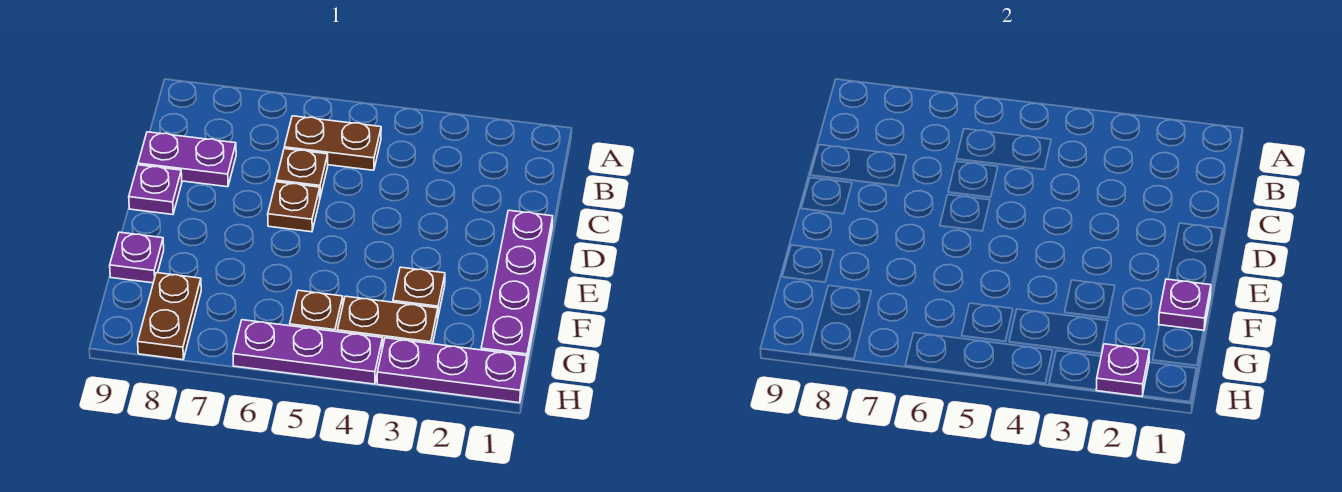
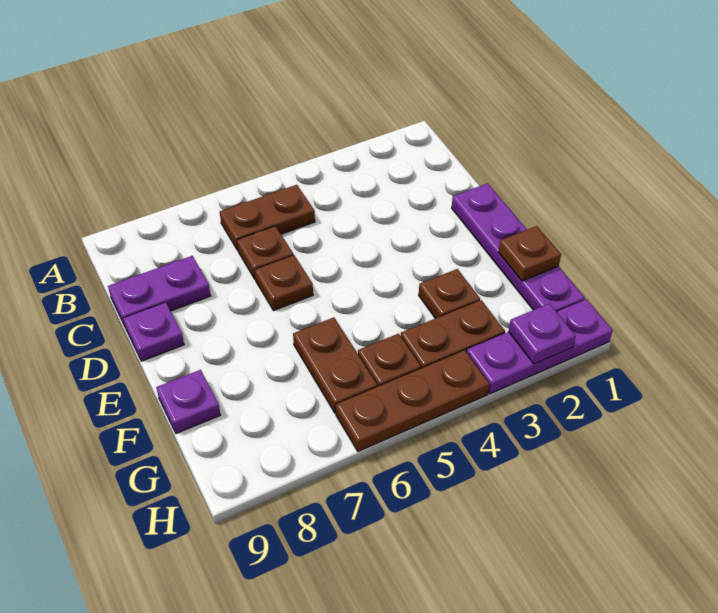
purple 1x1 plate [1159,279,1211,331] -> brown 1x1 plate [499,226,561,281]
brown 1x2 plate [138,273,201,360] -> brown 1x2 plate moved to [293,317,377,413]
purple 1x3 plate [233,320,383,384] -> brown 1x3 plate [336,350,489,451]

